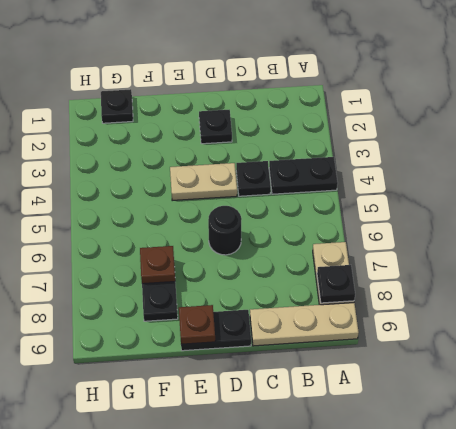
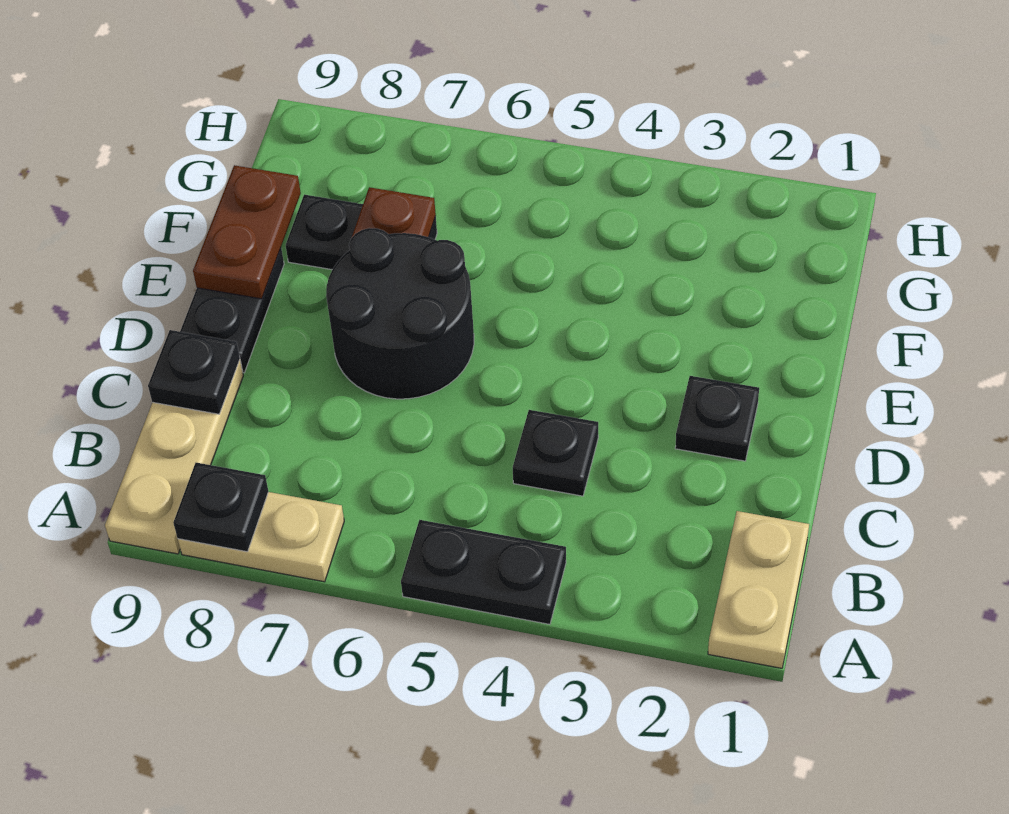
black 1x2 plate [269,157,338,194] -> black 1x2 plate turned to [401,520,566,624]
tan 1x2 plate [170,163,237,201] -> tan 1x2 plate moved to [708,511,809,668]
black 1x1 round brick [208,206,242,255] -> black 2x2 round brick [326,228,474,399]
brown 1x1 plate [179,305,215,344] -> brown 1x2 plate [193,165,301,299]
black 1x1 plate [101,89,133,123] -> black 1x1 plate moved to [148,330,240,414]

